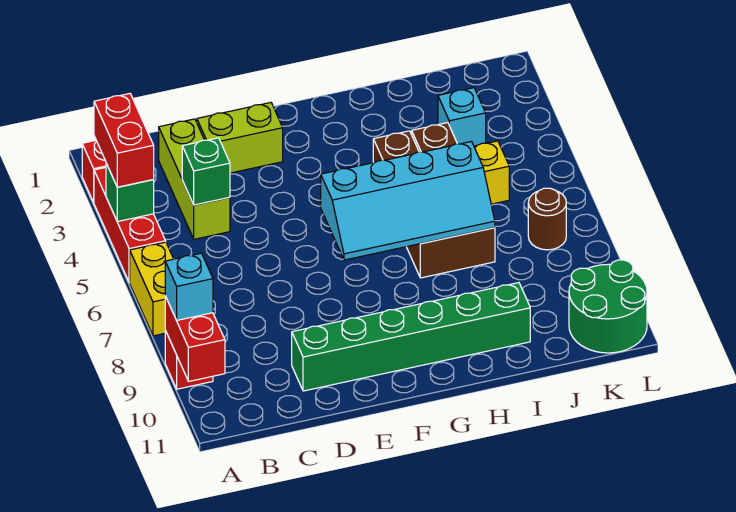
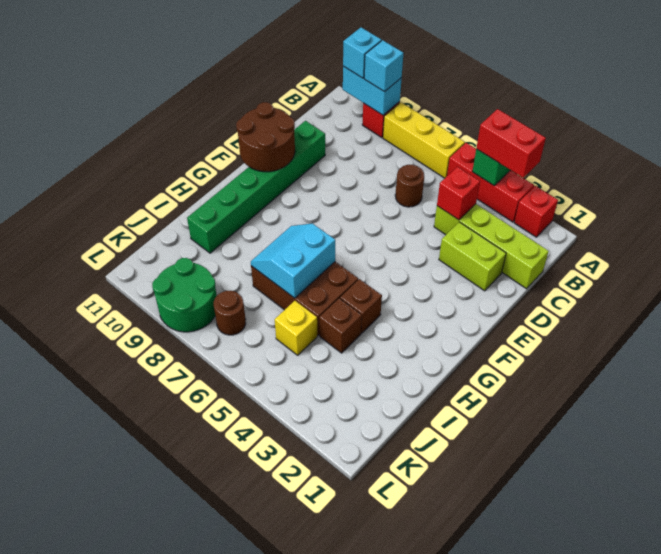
yellow 1x2 brick [130,242,173,336] -> yellow 1x3 brick [383,102,465,178]
red 1x2 brick [165,296,225,381] -> cyan 1x2 brick [343,66,402,115]
lime 1x3 brick [159,119,230,239] -> lime 1x4 brick [434,204,549,289]
green 1x1 brick [182,138,230,205] -> red 1x1 brick [437,167,480,220]
none -> brown 1x1 round brick [395,165,424,207]
lime 1x2 brick [197,103,283,173] -> lime 1x2 brick turned to [439,222,506,291]
none -> brown 2x2 round brick [236,102,295,172]
cyan 2x4 slope [321,142,495,260] -> cyan 2x2 slope [251,223,335,298]
cyan 1x1 brick [438,88,486,146] -> cyan 1x1 brick moved to [343,27,381,78]
green 2x2 round brick [569,260,647,353] -> green 2x2 round brick moved to [152,258,217,332]

